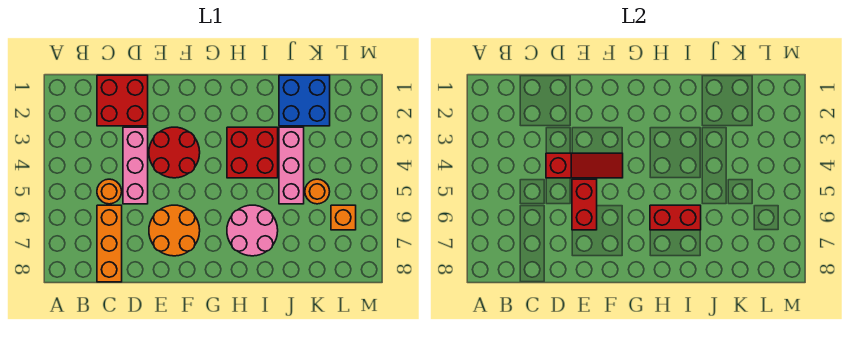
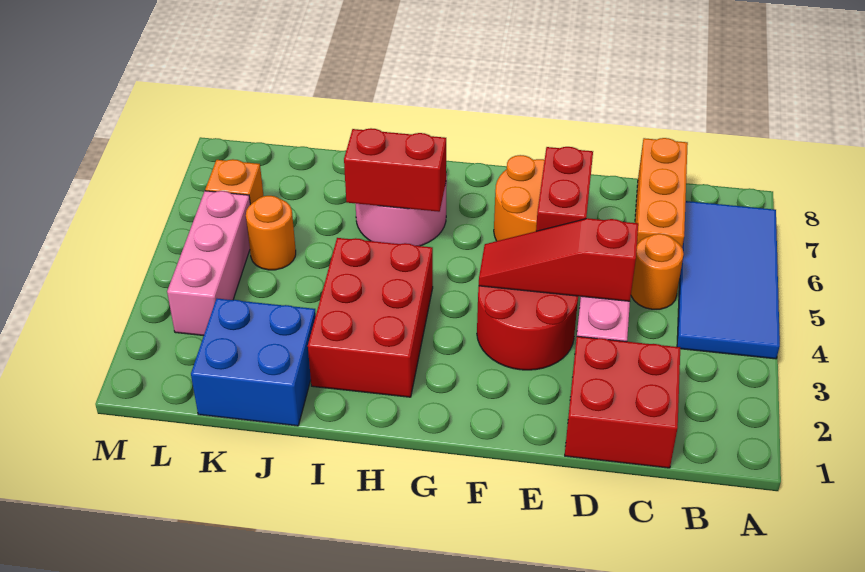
none -> blue 2x4 tile [677,201,780,359]
red 2x2 brick [227,127,278,178] -> red 2x3 brick [308,238,433,397]
pink 1x3 brick [279,127,304,204] -> pink 1x3 brick moved to [167,191,250,336]

